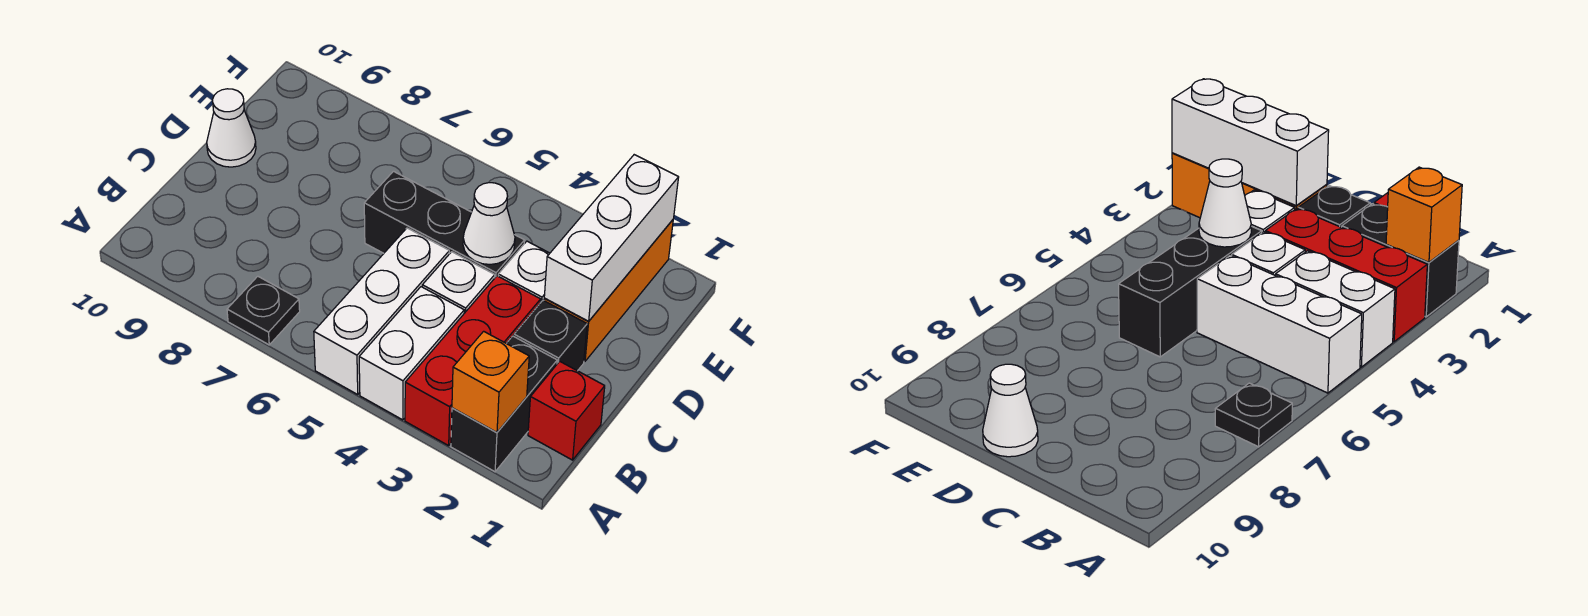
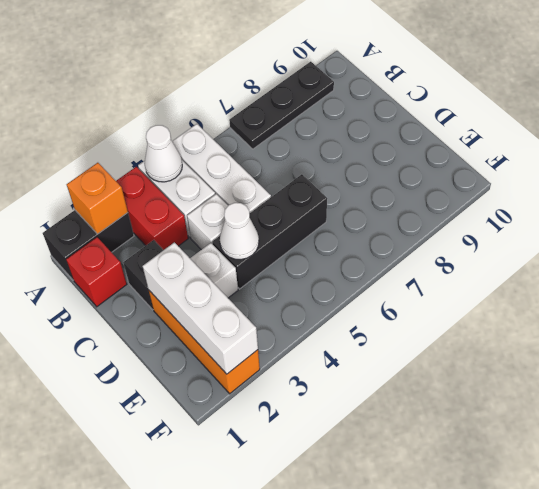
black 1x2 brick [451,336,557,472] -> black 1x2 brick turned to [43,210,134,280]
red 1x3 brick [405,276,541,446] -> red 1x2 brick [116,167,188,250]
black 1x1 plate [227,276,300,345] -> black 1x3 plate [229,62,334,149]
white 1x1 cone [207,89,256,167] -> white 1x1 cone moved to [144,125,182,182]

